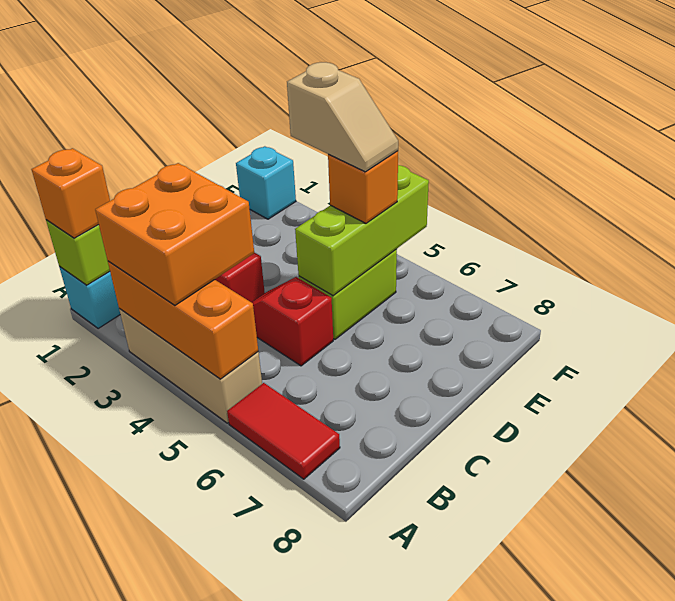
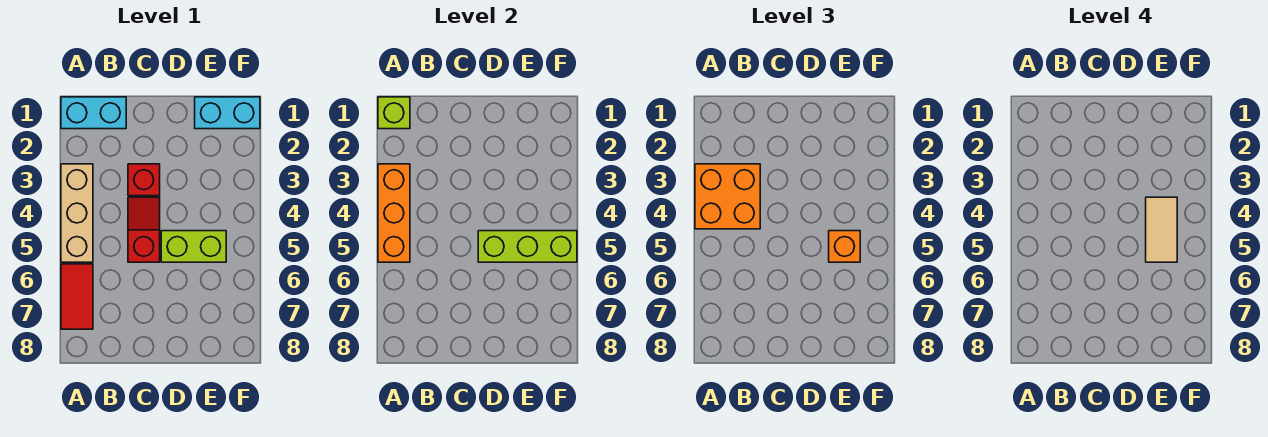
orange 1x1 brick [32,148,110,238] -> none
tan 1x2 slope [287,62,398,172] -> tan 1x2 tile [1146,197,1177,262]
cyan 1x1 brick [236,146,296,219] -> cyan 1x2 brick [195,97,260,129]

